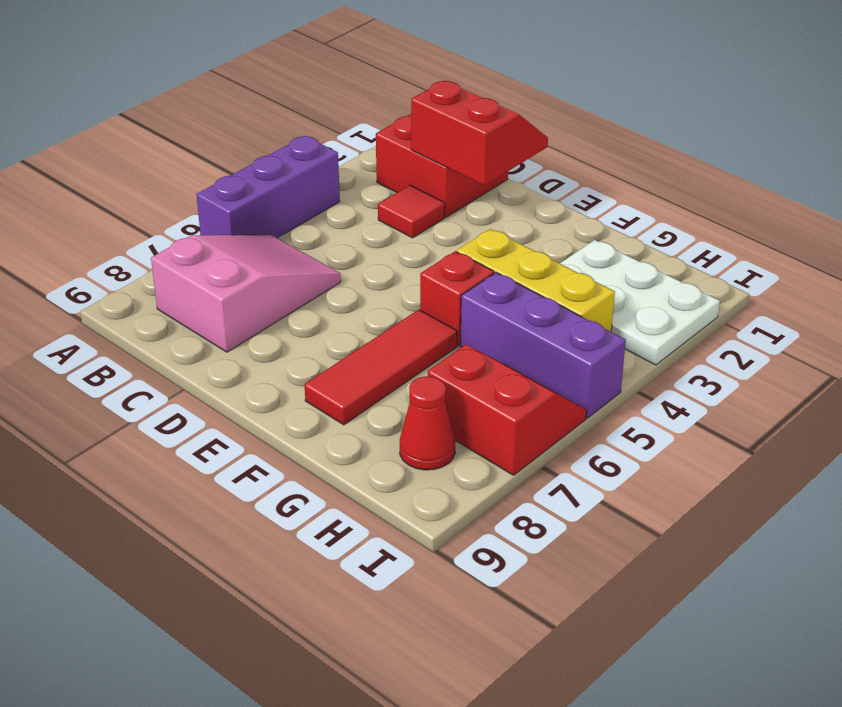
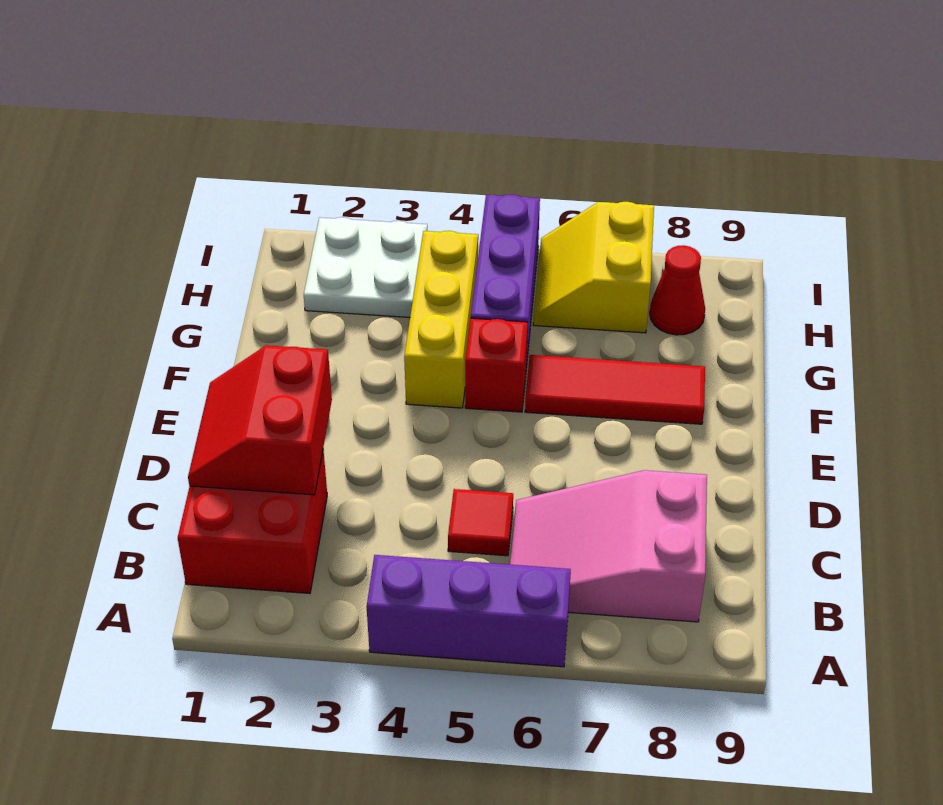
red 1x1 tile [378,185,445,238] -> red 1x1 tile moved to [448,489,513,556]
white 2x3 plate [560,240,720,365] -> white 2x2 plate [304,217,427,317]
red 2x2 slope [428,345,587,475] -> yellow 2x2 slope [533,202,654,333]

